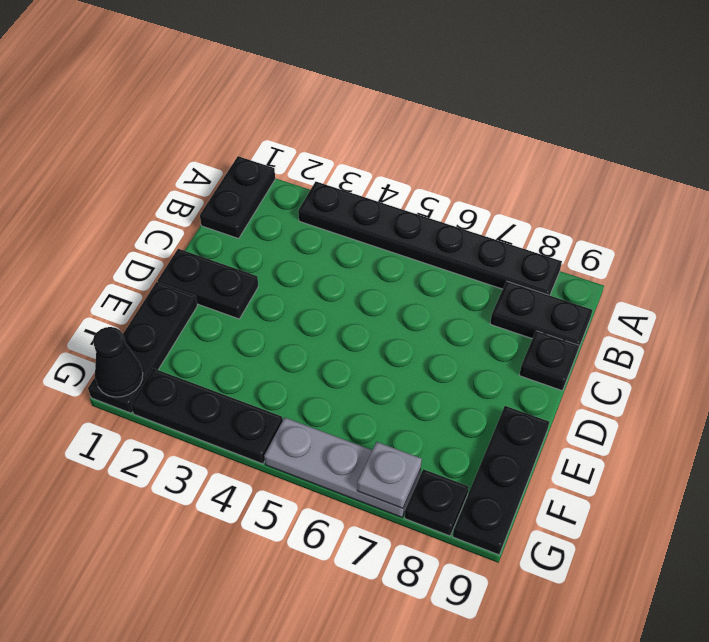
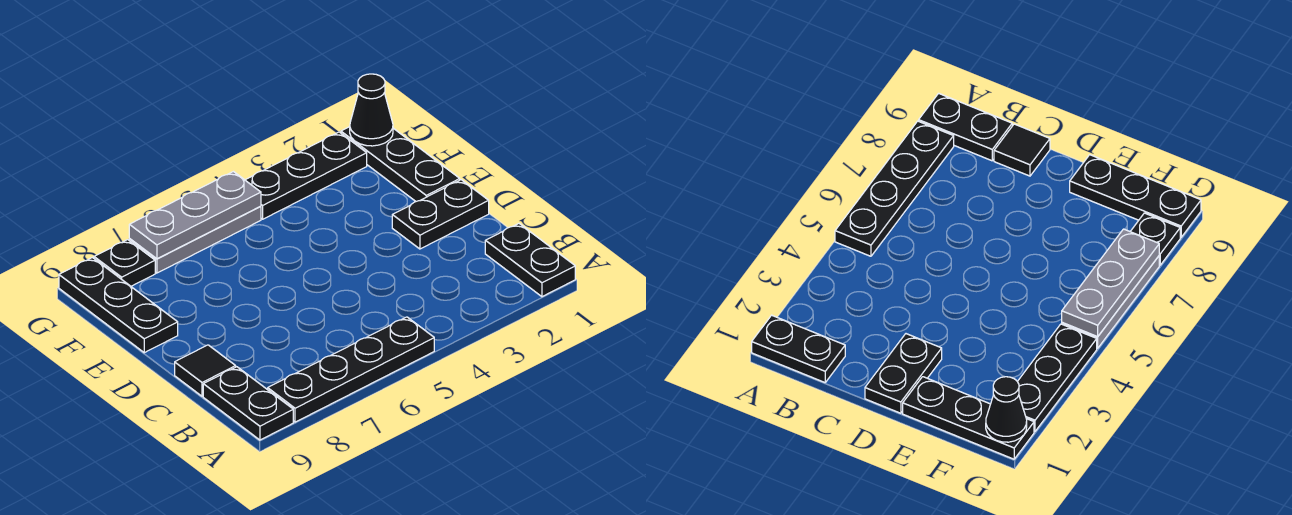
black 1x6 plate [298,182,562,295] -> black 1x4 plate [268,317,434,422]
black 1x2 plate [490,281,592,352] -> black 1x2 plate turned to [203,367,293,440]
black 1x1 plate [519,331,579,391] -> black 1x1 tile [175,345,236,396]
grey 1x1 plate [357,442,422,508] -> grey 1x3 plate [129,172,261,259]

